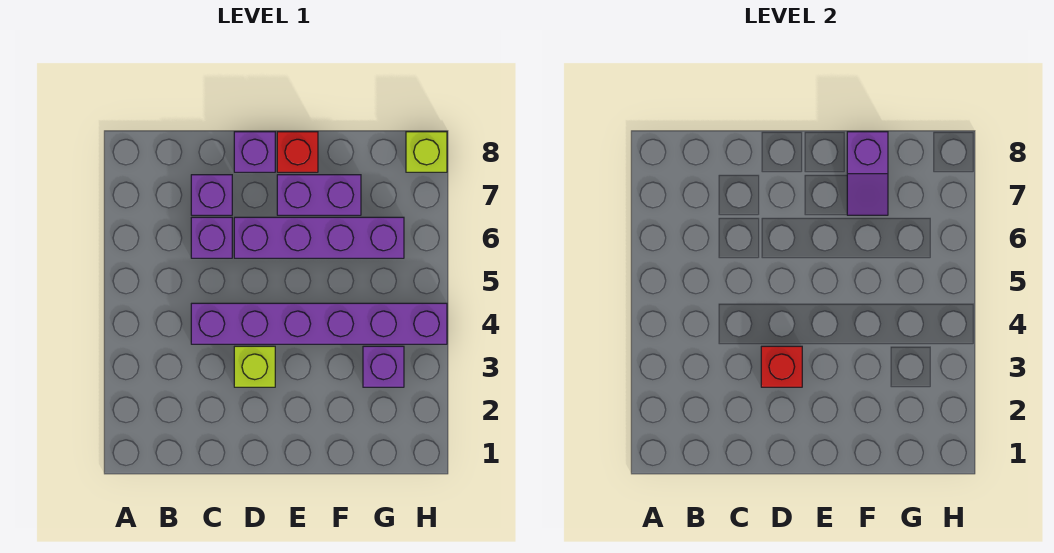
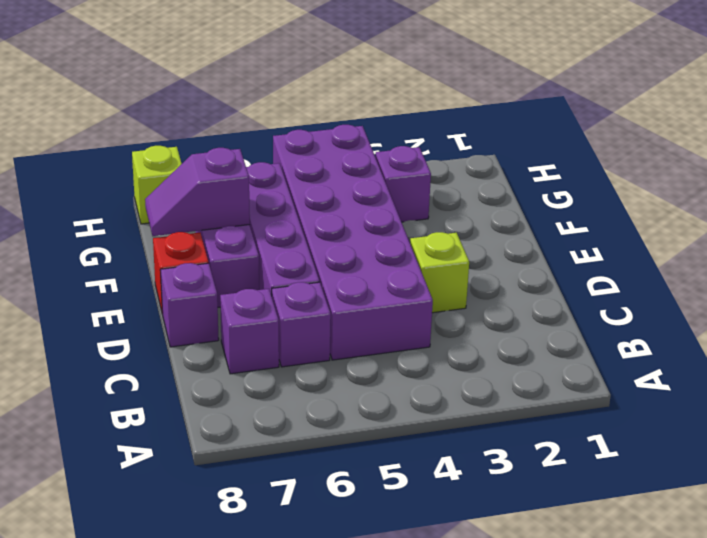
purple 1x6 brick [191,303,447,344] -> purple 2x6 brick [273,125,433,360]
red 1x1 brick [761,346,802,387] -> none
purple 1x2 slope [847,132,888,215] -> purple 1x2 slope turned to [145,148,250,236]

